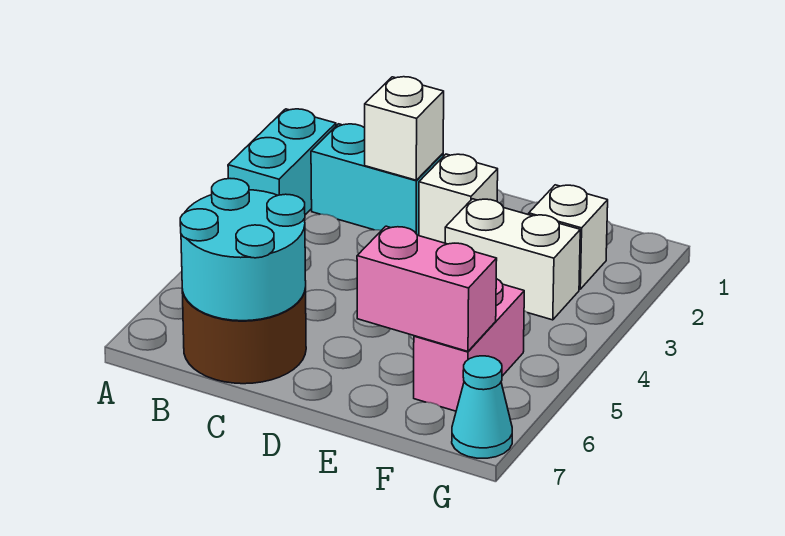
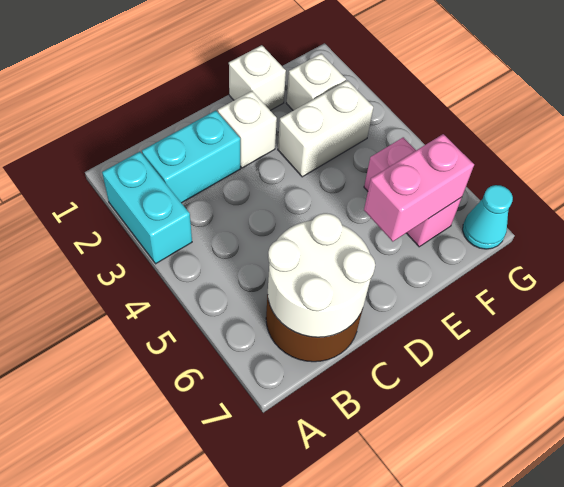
cyan 2x2 round brick [180,179,306,321] -> white 2x2 round brick [268,213,375,337]
white 1x1 brick [365,77,444,180] -> white 1x1 brick moved to [229,45,286,111]

